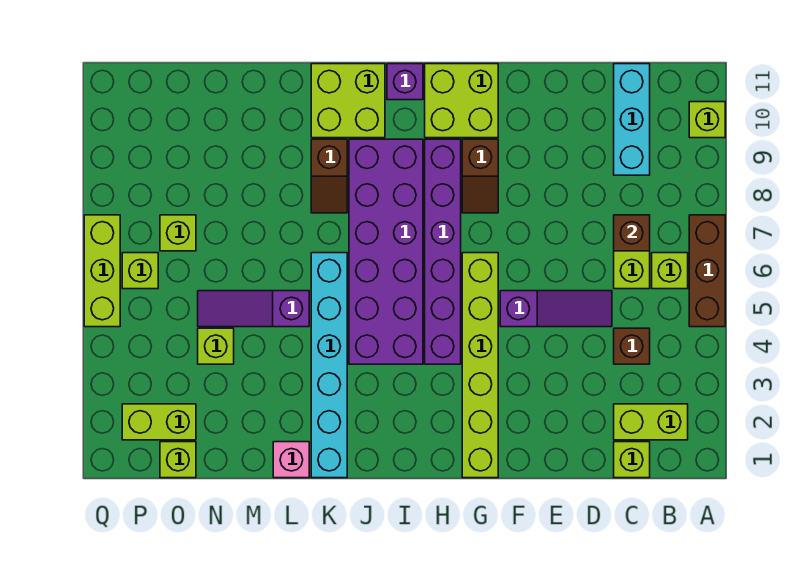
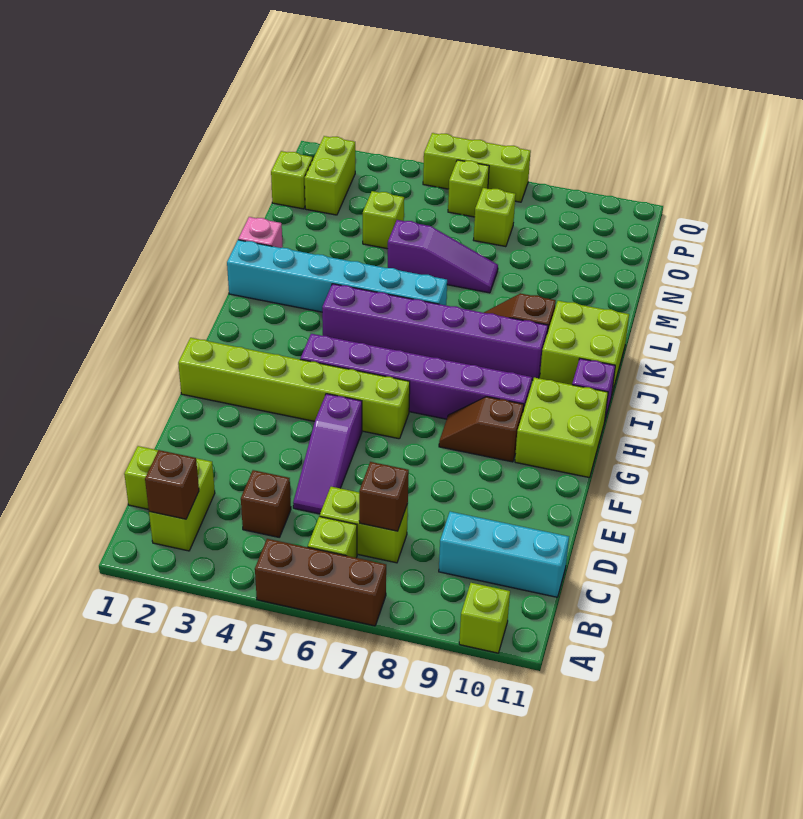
none -> brown 1x1 brick [145,450,199,519]
purple 2x6 brick [349,139,423,364] -> purple 1x6 brick [322,284,548,380]
purple 1x3 slope [198,291,309,327] -> purple 1x3 slope turned to [388,220,498,293]

